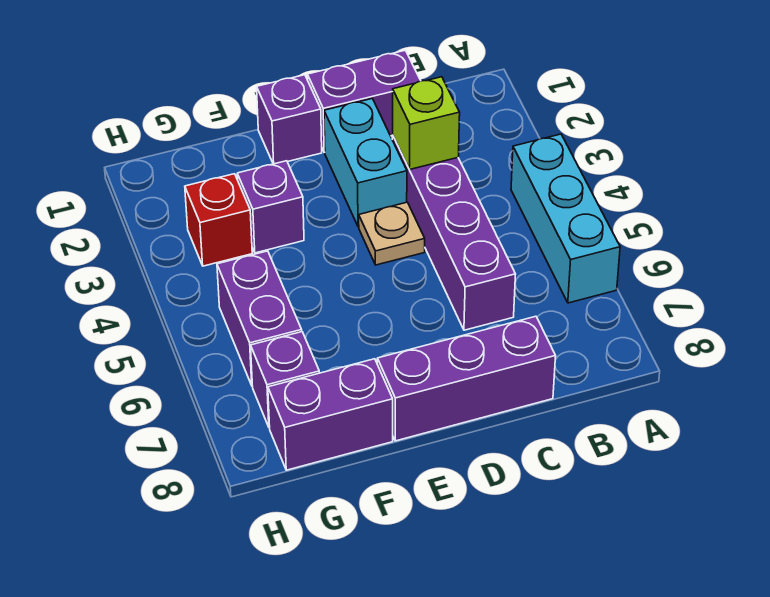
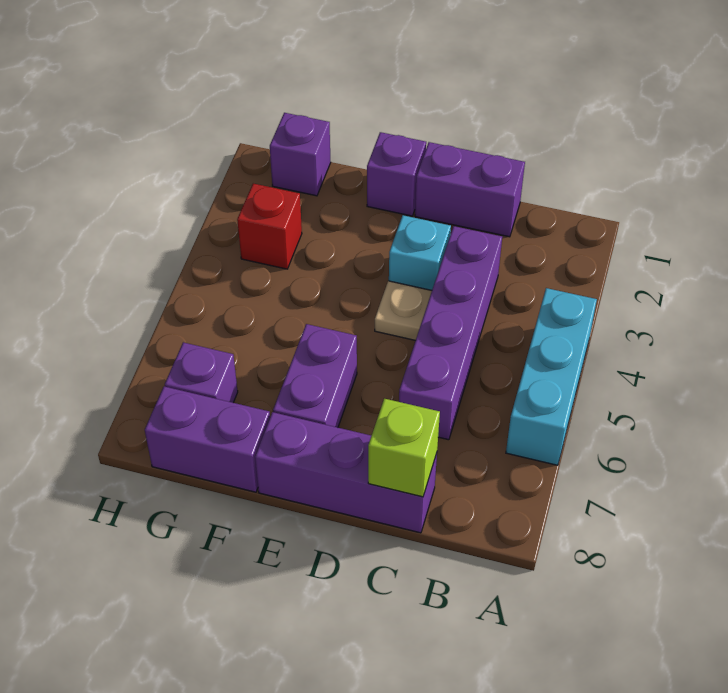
lime 1x1 brick [393,77,460,170] -> lime 1x1 brick moved to [368,399,440,497]
cyan 1x2 brick [324,99,407,227] -> cyan 1x1 brick [389,215,451,290]
purple 1x1 brick [237,161,304,253] -> purple 1x1 brick moved to [270,113,331,196]
purple 1x2 brick [217,251,302,385] -> purple 1x2 brick moved to [273,324,357,427]

